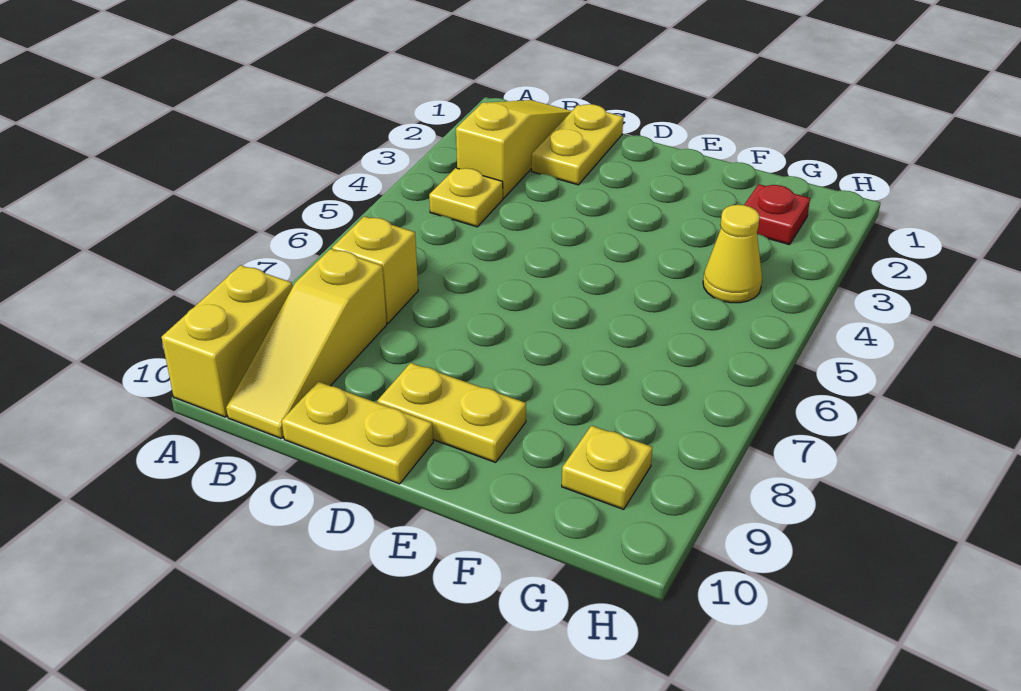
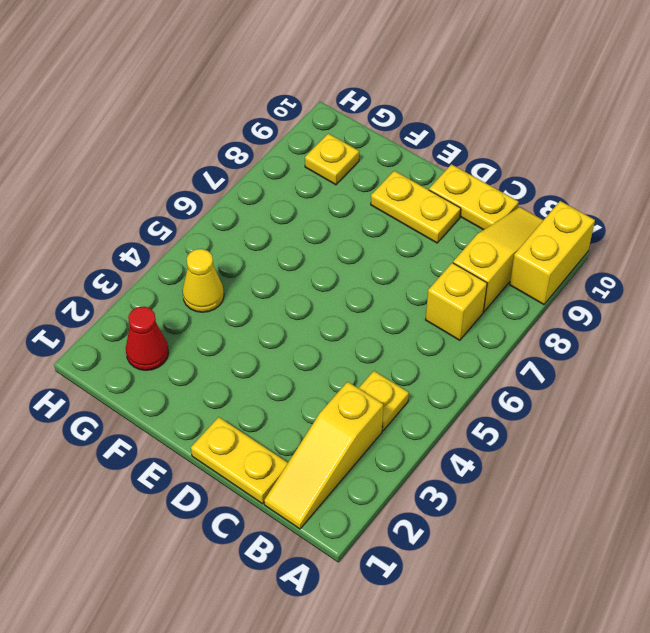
yellow 1x2 plate [532,104,623,185] -> yellow 1x2 plate turned to [191,417,288,504]
red 1x1 plate [744,184,810,245] -> red 1x1 cone [126,307,168,370]

